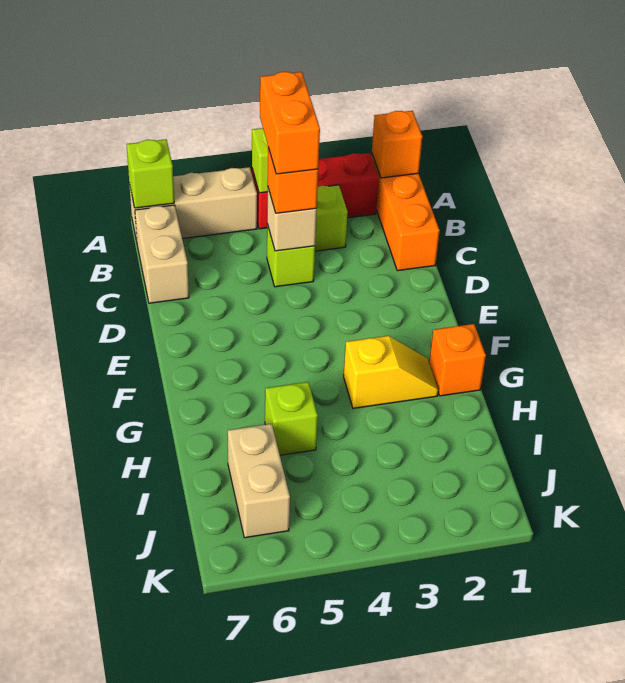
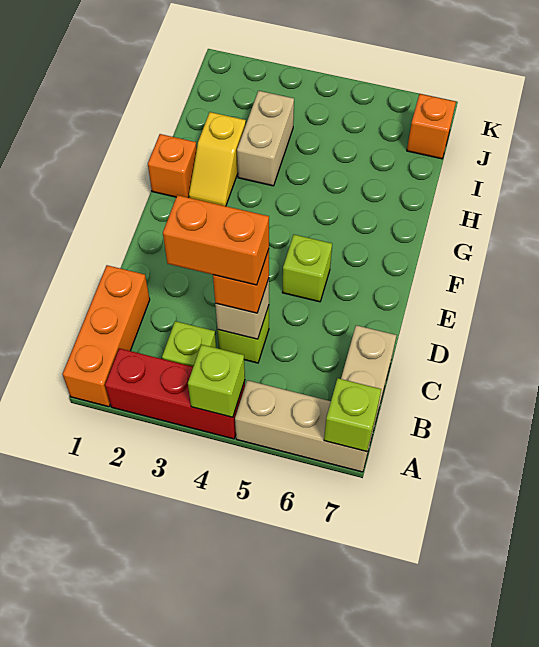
orange 1x1 brick [372,111,422,178] -> orange 1x1 brick moved to [407,94,456,159]
orange 1x2 brick [260,72,320,174] -> orange 1x2 brick turned to [163,195,269,285]
yellow 1x2 slope [344,336,438,408] -> yellow 1x2 slope turned to [189,112,246,206]
lime 1x1 brick [265,382,318,455] -> lime 1x1 brick moved to [282,235,332,302]
tan 1x2 brick [228,424,290,538] -> tan 1x2 brick moved to [237,91,294,186]

